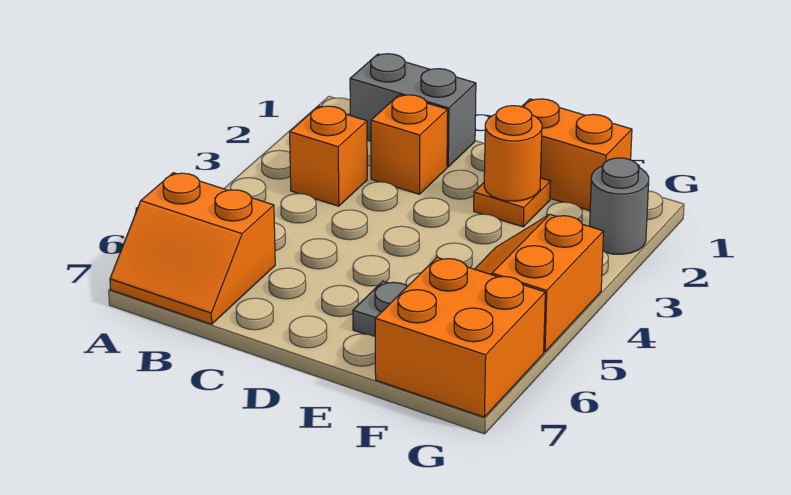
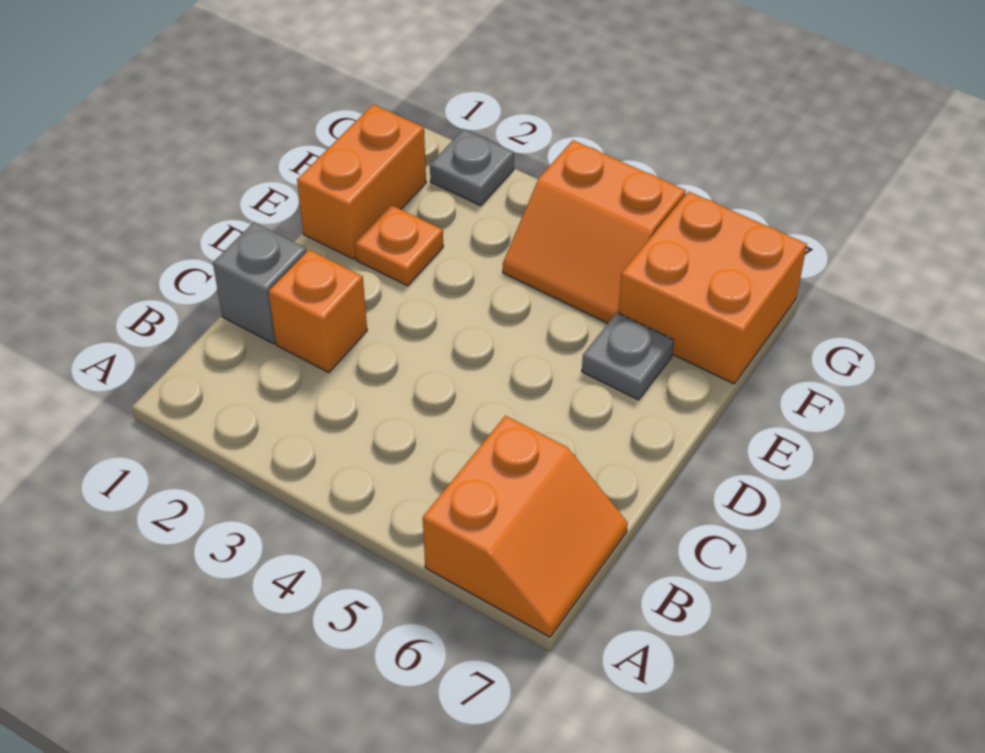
grey 1x2 brick [350,54,476,167] -> grey 1x1 brick [213,222,307,344]
orange 1x1 brick [290,106,367,206] -> none
orange 1x1 round brick [484,106,542,201] -> none
grey 1x1 round brick [590,158,649,254] -> grey 1x1 plate [430,129,514,206]

